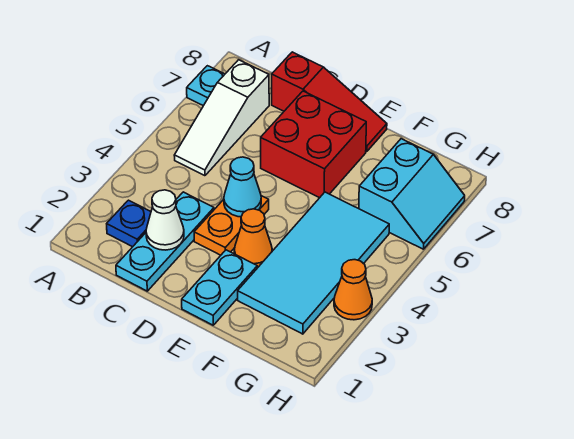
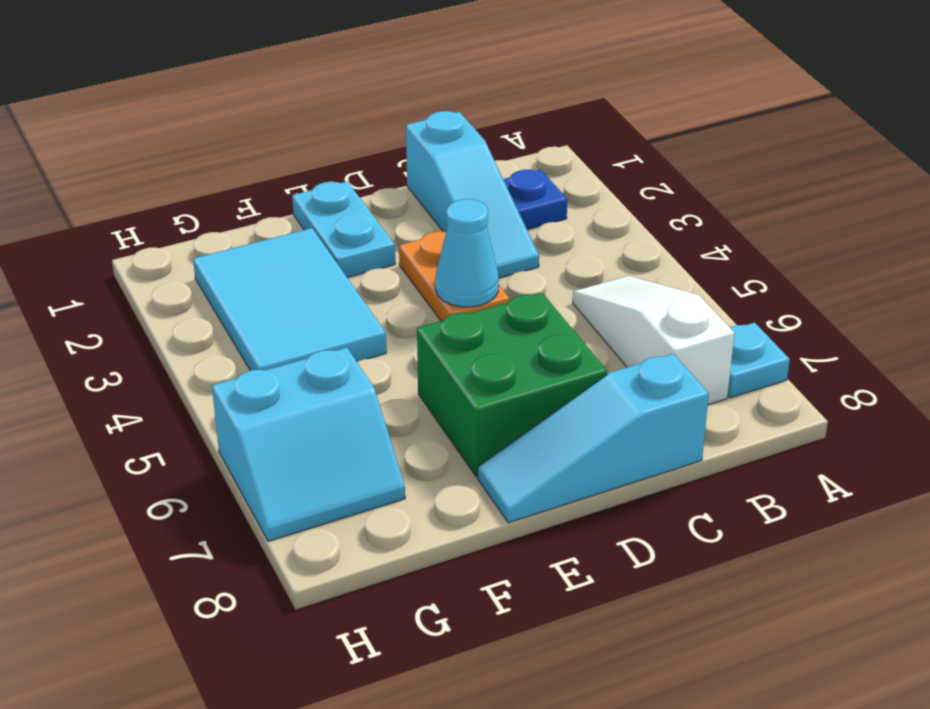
cyan 1x3 plate [116,192,214,291] -> cyan 1x3 slope [406,111,539,278]
white 1x1 cone [146,190,184,250] -> none
red 1x3 slope [272,52,387,152] -> cyan 1x3 slope [478,354,709,523]
red 2x2 brick [261,91,366,198] -> green 2x2 brick [417,293,607,477]
orange 1x1 cone [234,209,272,268] -> none
cyan 2x4 tile [238,192,389,334] -> cyan 2x3 tile [193,228,386,371]
cyan 2x2 slope [359,139,465,249] -> cyan 2x2 slope turned to [212,348,405,541]
orange 1x1 cone [334,260,372,320] -> none

